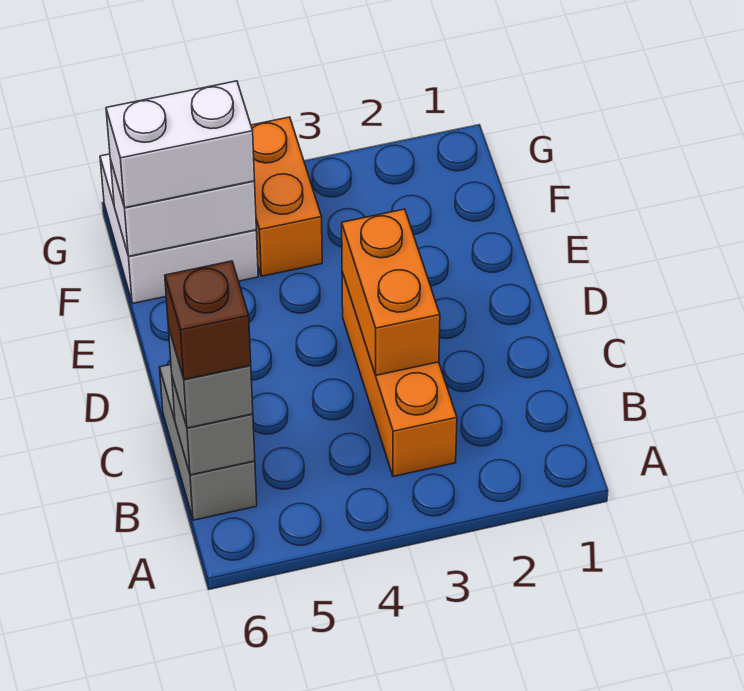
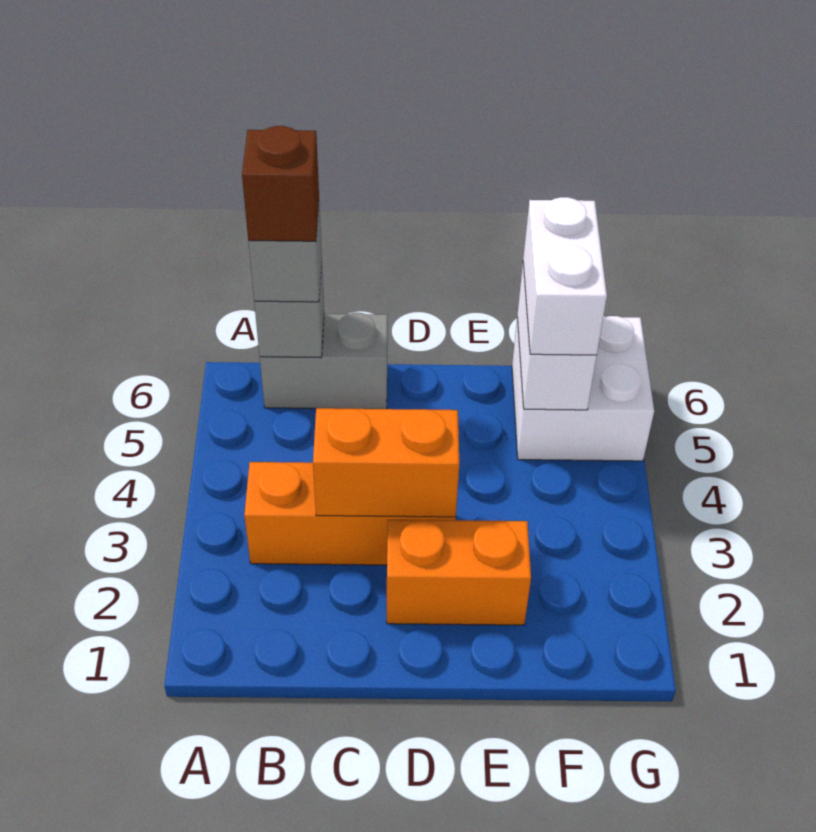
orange 1x2 brick [251,117,322,276] -> orange 1x2 brick moved to [387,520,531,625]

